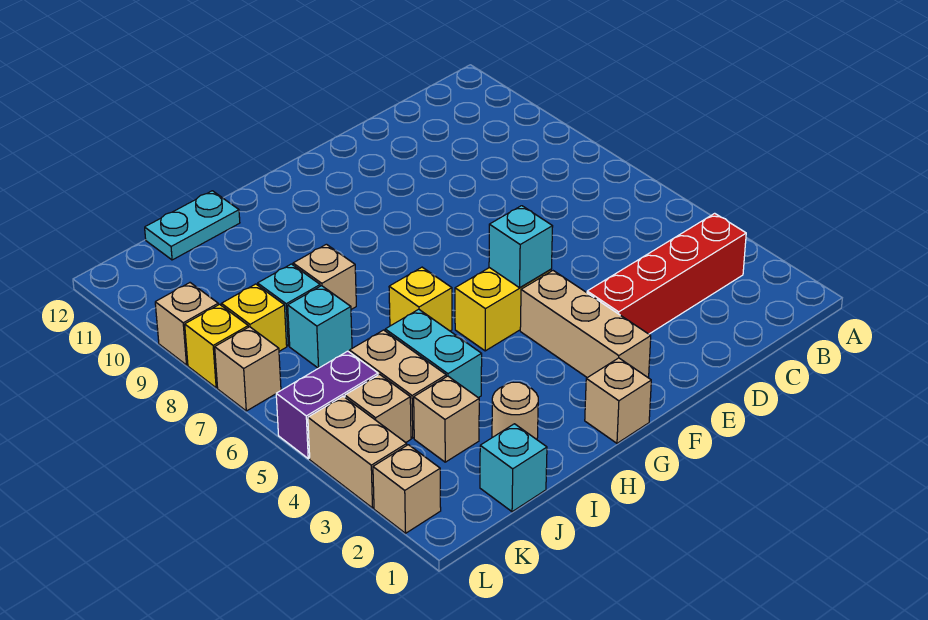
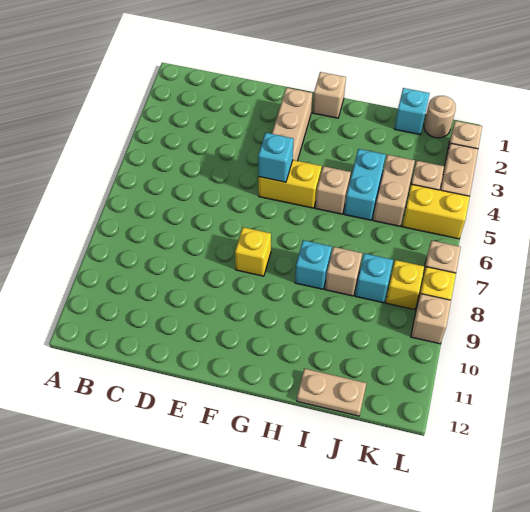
red 1x4 brick [587,213,746,334] -> none
yellow 1x1 brick [389,267,452,331] -> yellow 1x1 brick moved to [235,227,271,276]
tan 1x1 round brick [492,382,538,439] -> tan 1x1 round brick moved to [424,96,456,138]
cyan 1x2 plate [145,191,240,260] -> tan 1x2 plate [297,369,367,416]
tan 1x1 brick [414,376,479,462] -> tan 1x1 brick moved to [315,166,351,214]
cyan 1x1 brick [288,286,352,368] -> cyan 1x1 brick moved to [295,240,332,289]
purple 1x2 brick [276,351,378,459] -> yellow 1x2 brick [402,184,470,239]

